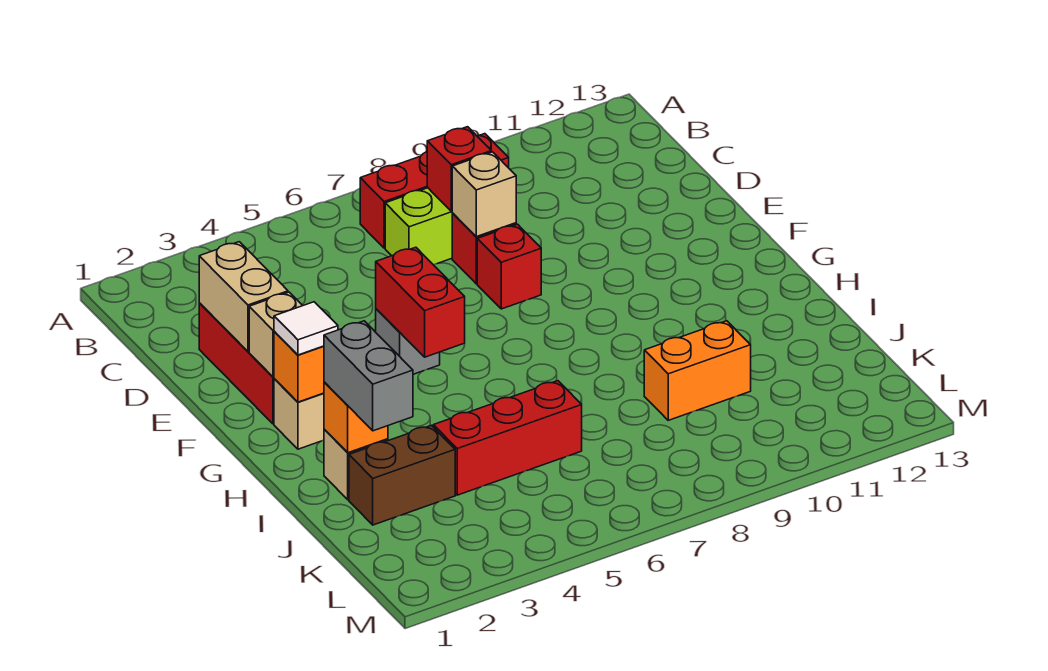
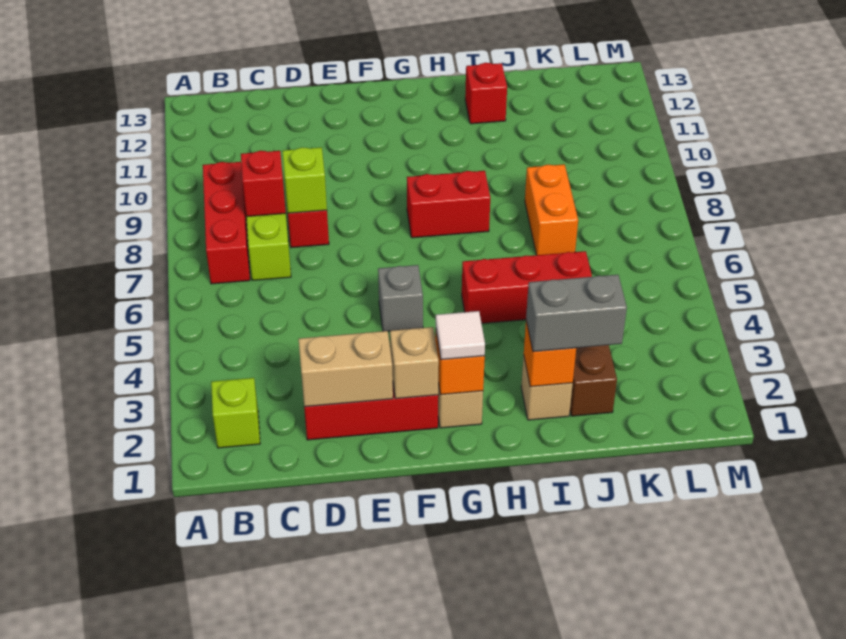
none -> lime 1x1 brick [211,378,260,448]
tan 1x1 brick [452,152,516,237] -> lime 1x1 brick [282,147,327,213]
red 1x1 brick [477,224,541,309] -> red 1x1 brick moved to [465,63,507,124]
red 1x2 brick [376,247,465,357] -> red 1x2 brick moved to [407,171,490,238]
red 1x3 brick [433,381,582,495] -> red 1x3 brick turned to [462,251,592,323]
orange 1x2 brick [644,321,751,420] -> orange 1x2 brick moved to [525,164,578,255]

